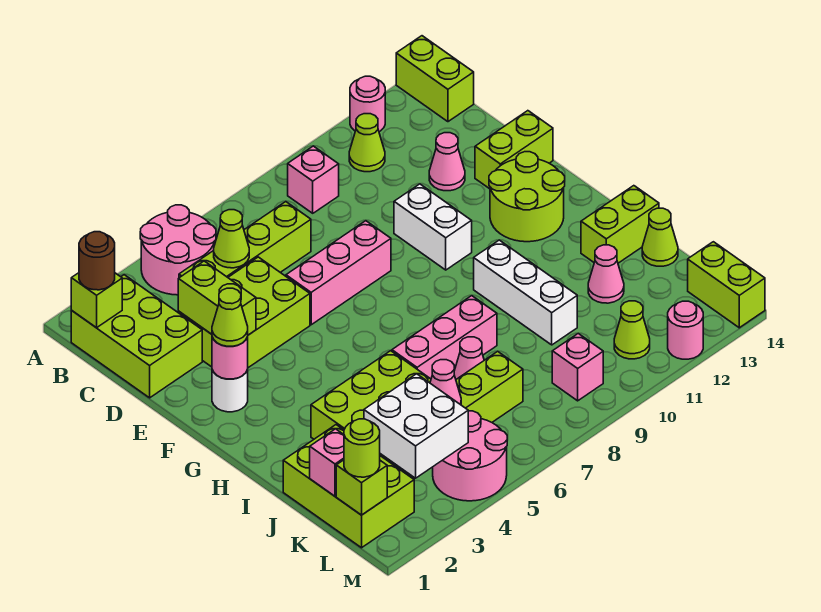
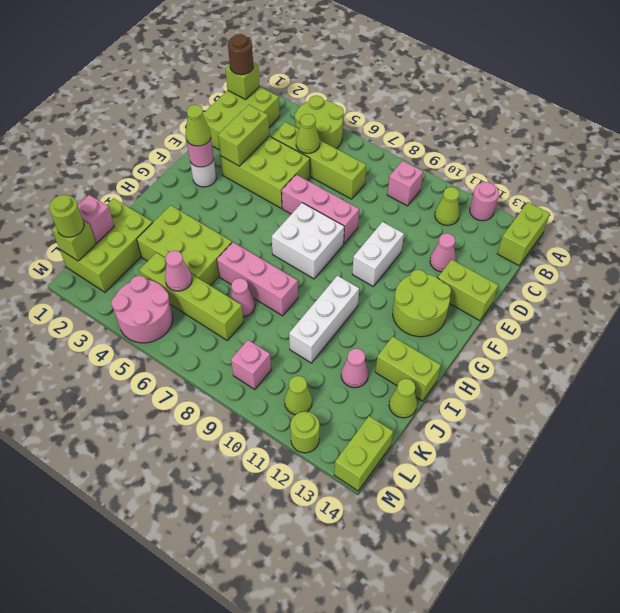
pink 2x2 round brick [140,205,216,295] -> lime 2x2 round brick [295,96,344,149]
white 2x2 brick [364,374,468,478] -> white 2x2 brick moved to [271,203,344,279]
pink 1x1 round brick [668,301,703,359] -> lime 1x1 round brick [290,412,320,453]

